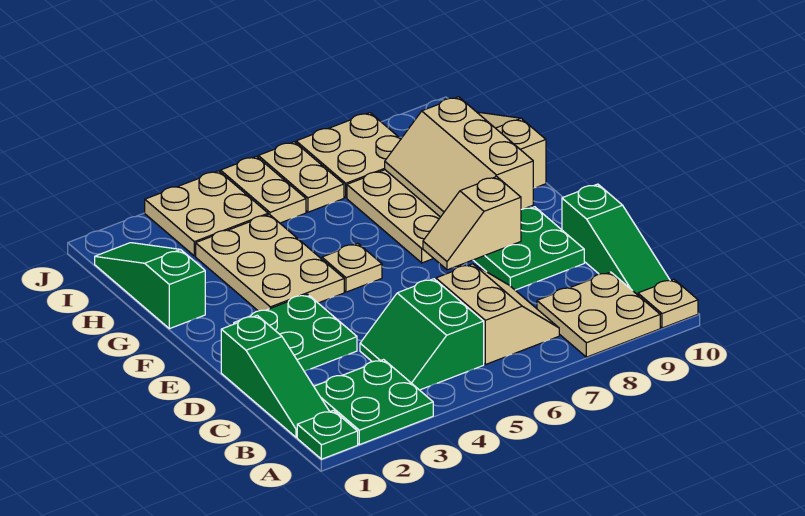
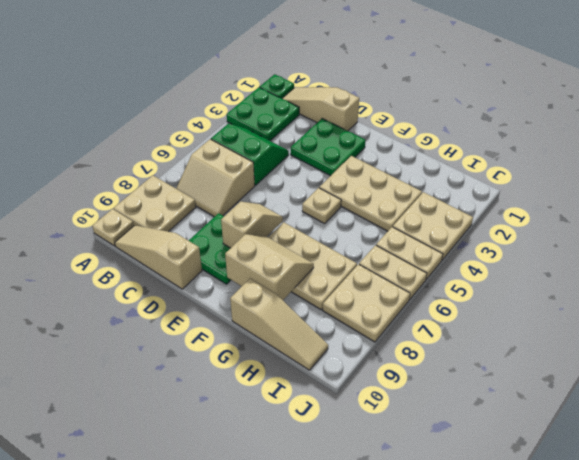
green 1x3 slope [221,315,330,437] -> tan 1x3 slope [282,87,359,131]
green 1x3 slope [562,184,670,295] -> tan 1x3 slope [115,225,202,289]
tan 2x3 slope [385,97,533,217] -> tan 2x2 slope [225,234,314,300]
green 1x3 slope [95,243,205,329] -> none

